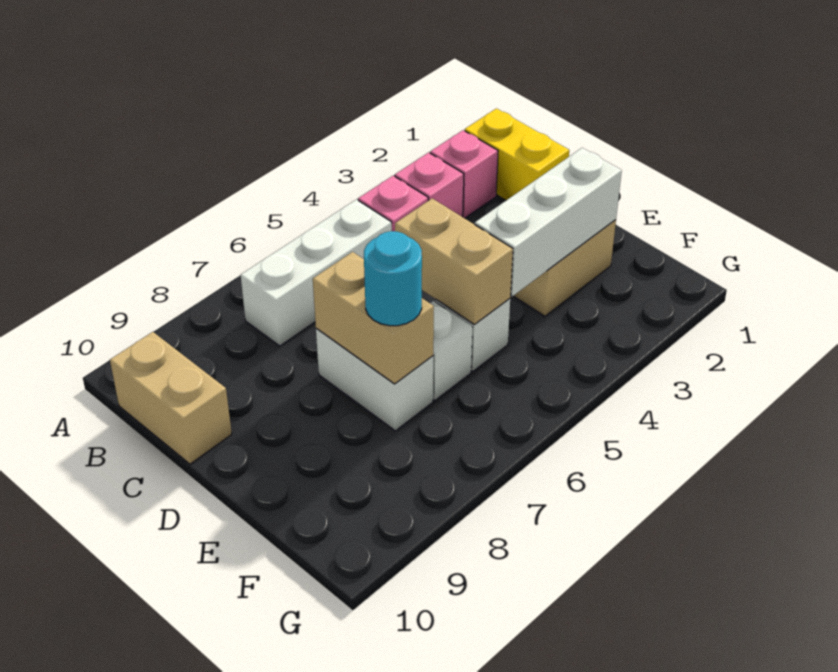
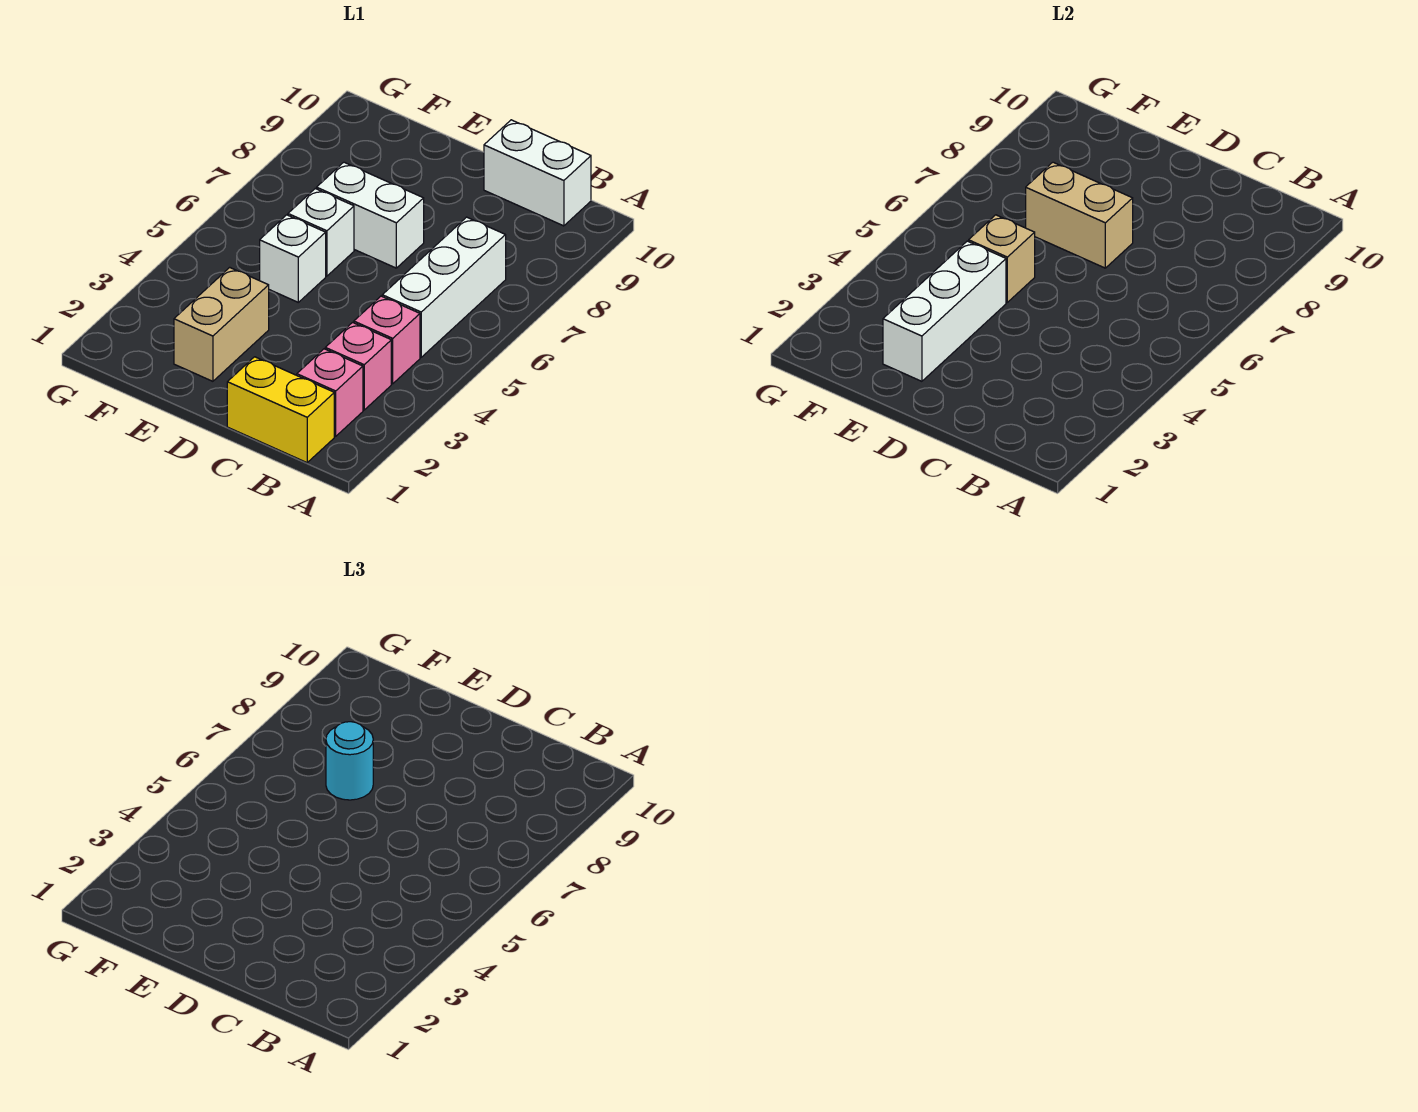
tan 1x2 brick [110,332,232,464] -> white 1x2 brick [484,120,591,226]
tan 1x2 brick [395,198,513,324] -> tan 1x1 brick [969,215,1035,302]

